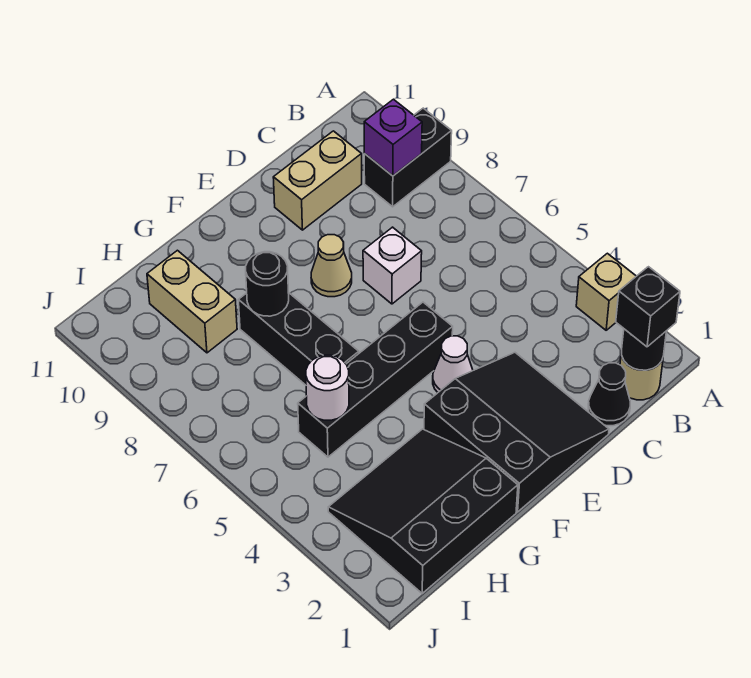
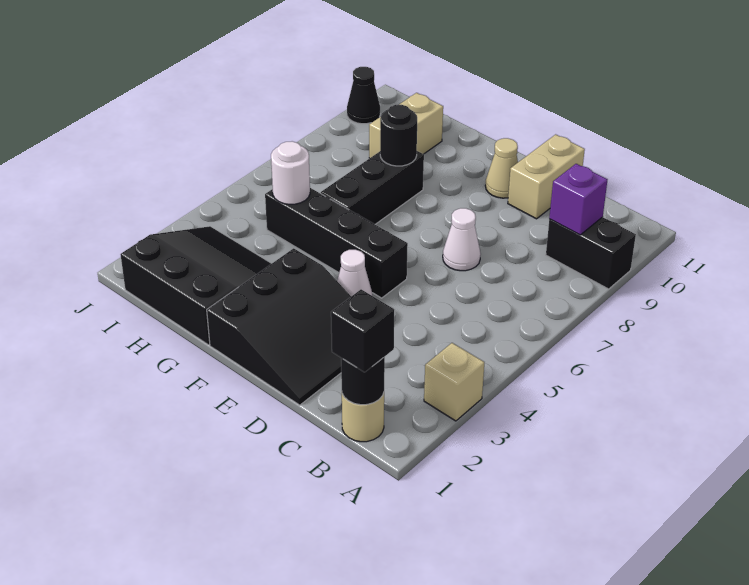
black 1x1 cone [588,363,630,426] -> black 1x1 cone moved to [347,67,380,124]
tan 1x2 brick [273,131,362,230] -> tan 1x2 brick turned to [508,134,585,219]
white 1x1 brick [363,227,422,304] -> white 1x1 cone [443,208,481,271]
tan 1x1 cone [311,235,352,297] -> tan 1x1 cone moved to [485,138,518,198]

